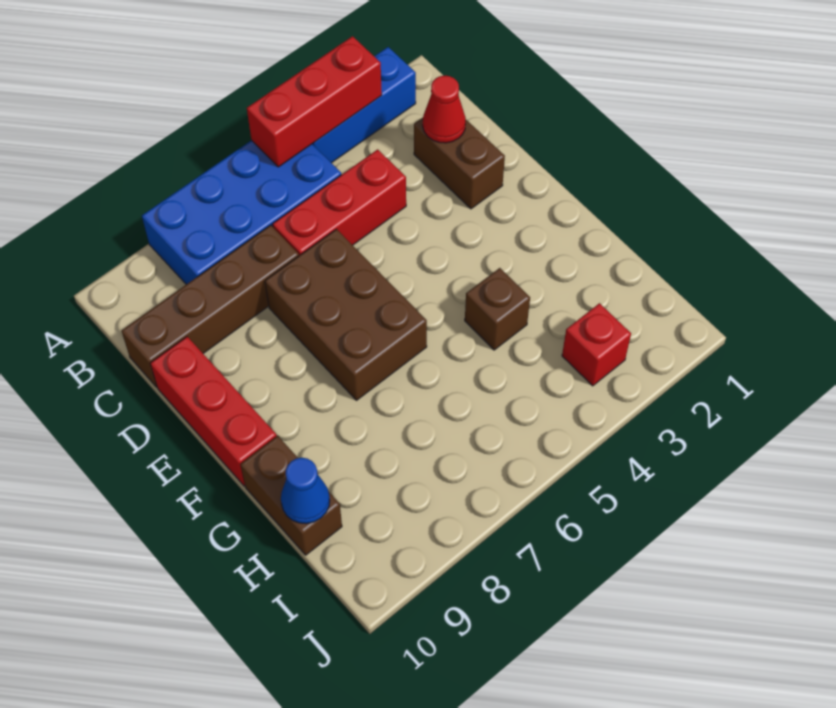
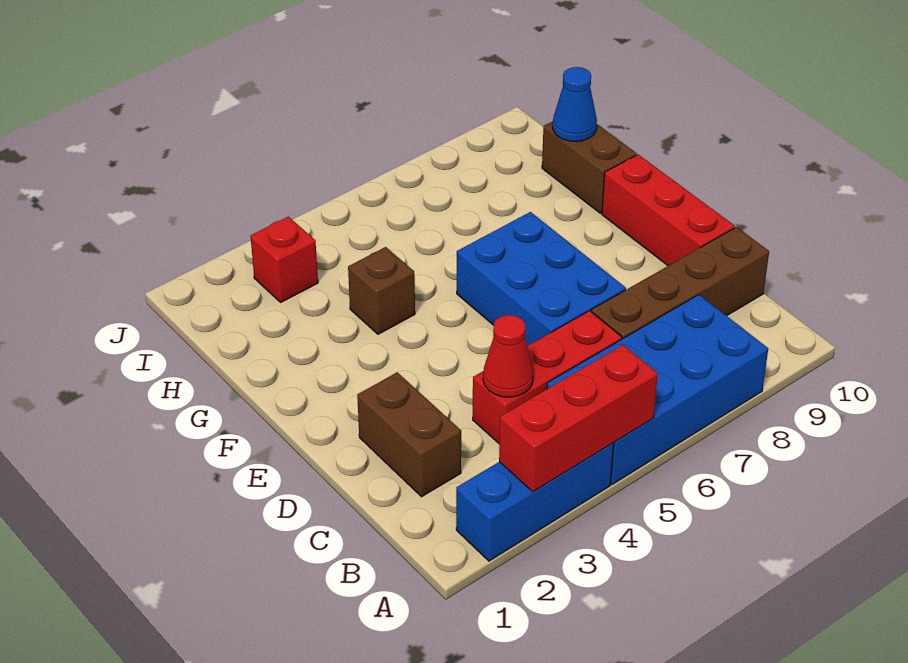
red 1x1 cone [423,76,466,143] -> red 1x1 cone moved to [483,315,533,397]
brown 2x3 brick [265,229,427,400] -> blue 2x3 brick [457,212,626,346]

